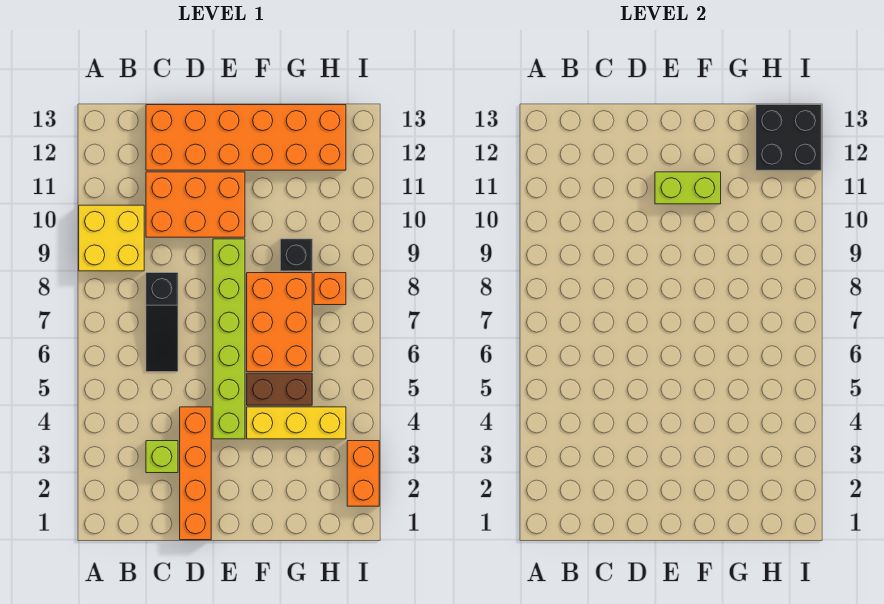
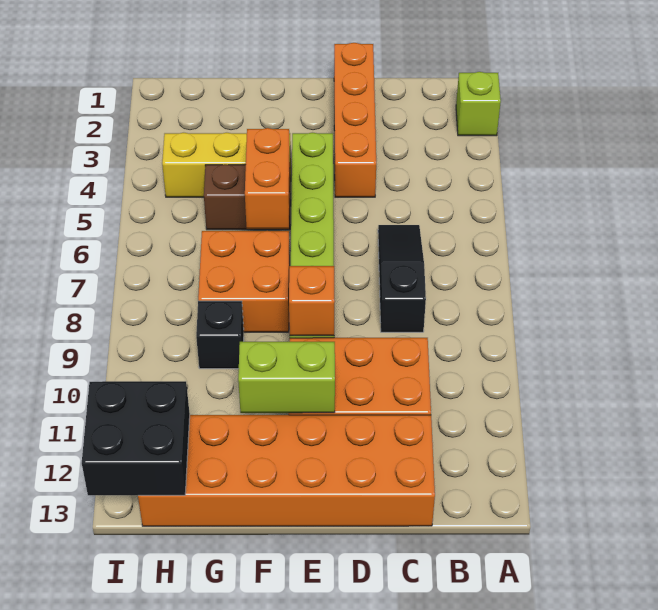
yellow 2x2 brick [79,205,144,271] -> none
lime 1x1 brick [146,441,178,473] -> lime 1x1 brick moved to [456,72,501,136]
orange 2x3 brick [247,273,312,372] -> orange 2x2 brick [198,231,290,332]
orange 1x1 brick [314,273,346,305] -> orange 1x1 brick moved to [289,266,335,336]
orange 1x2 brick [347,441,379,506] -> orange 1x2 brick moved to [245,128,290,229]

